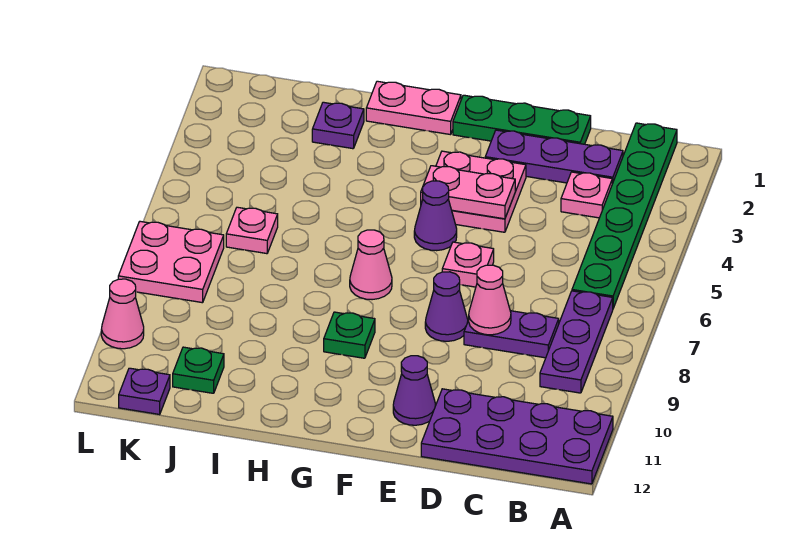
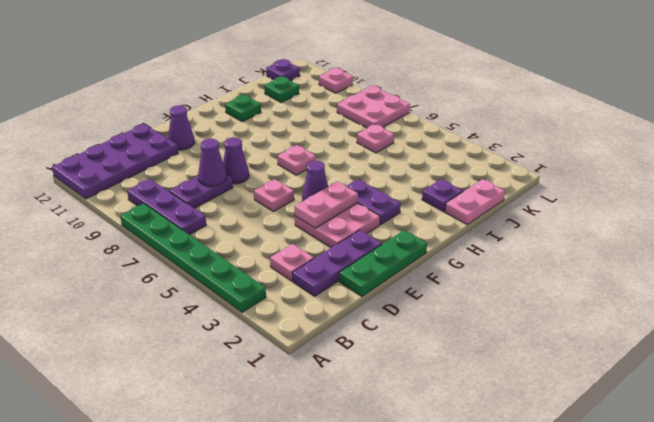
green 1x6 plate [572,123,677,308] -> green 1x6 plate moved to [120,204,266,312]
pink 1x1 cone [469,265,511,335] -> purple 1x1 cone [198,139,226,186]
pink 1x2 plate [366,81,461,135] -> pink 1x2 plate moved to [445,179,505,225]
none -> purple 1x2 plate [346,179,401,224]
pink 1x1 cone [350,230,392,300] -> pink 1x1 plate [277,145,316,175]
green 1x1 plate [324,312,375,358] -> green 1x1 plate moved to [225,95,261,122]
pink 1x1 cone [101,279,144,349] -> pink 1x1 plate [319,68,353,93]

